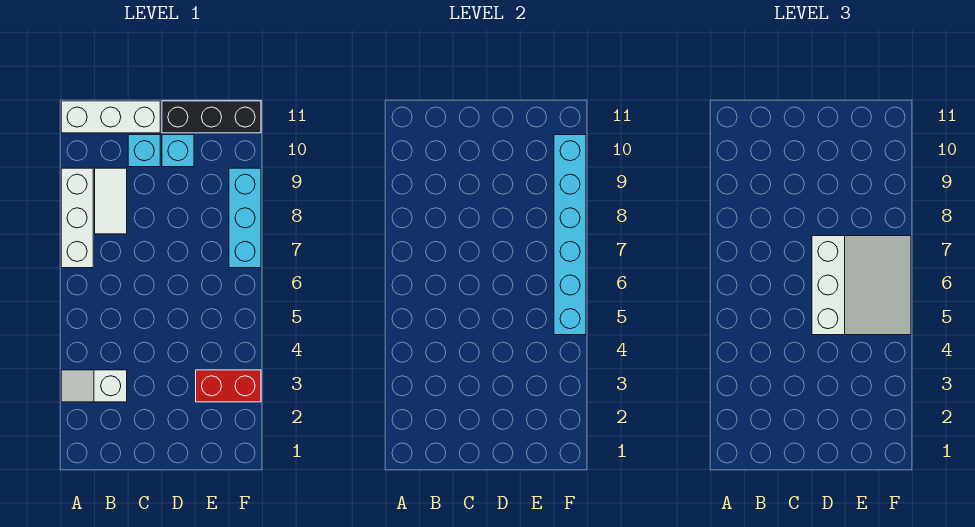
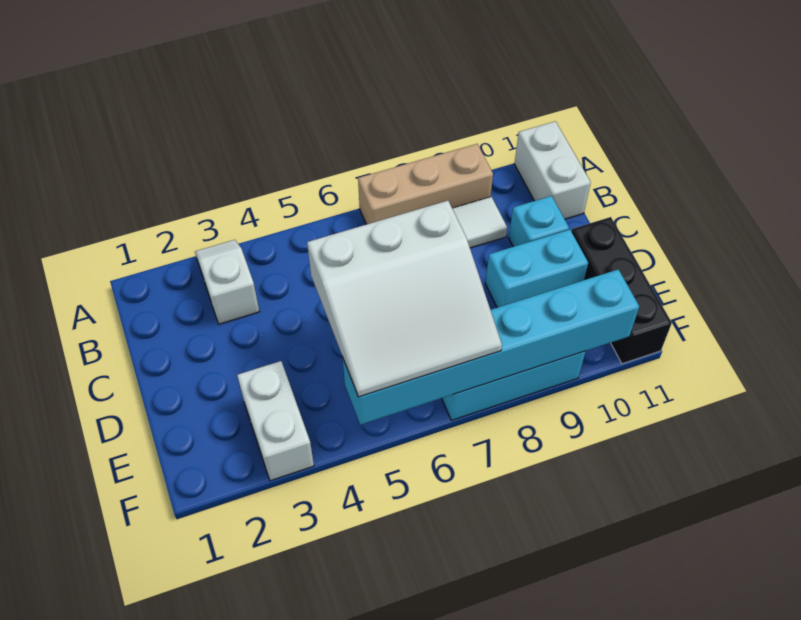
white 1x3 brick [61,168,93,268] -> tan 1x3 brick [358,144,493,224]
white 1x3 brick [61,101,160,133] -> white 1x2 brick [514,121,591,219]
cyan 1x1 brick [162,135,194,167] -> cyan 1x2 brick [486,230,588,308]
red 1x2 brick [196,370,261,402] -> white 1x2 brick [237,361,314,481]

